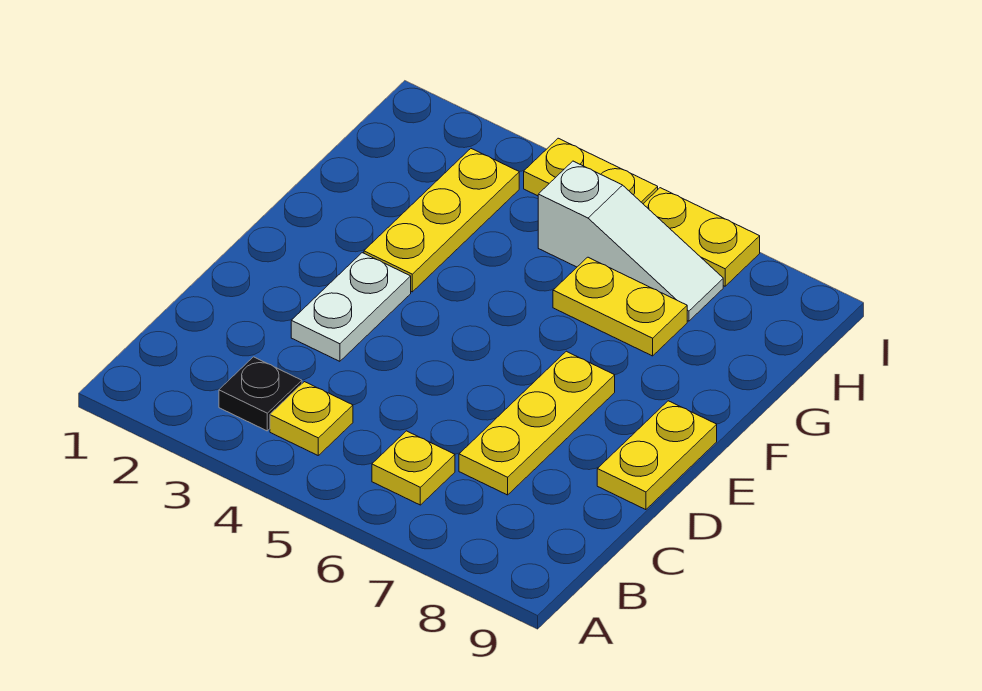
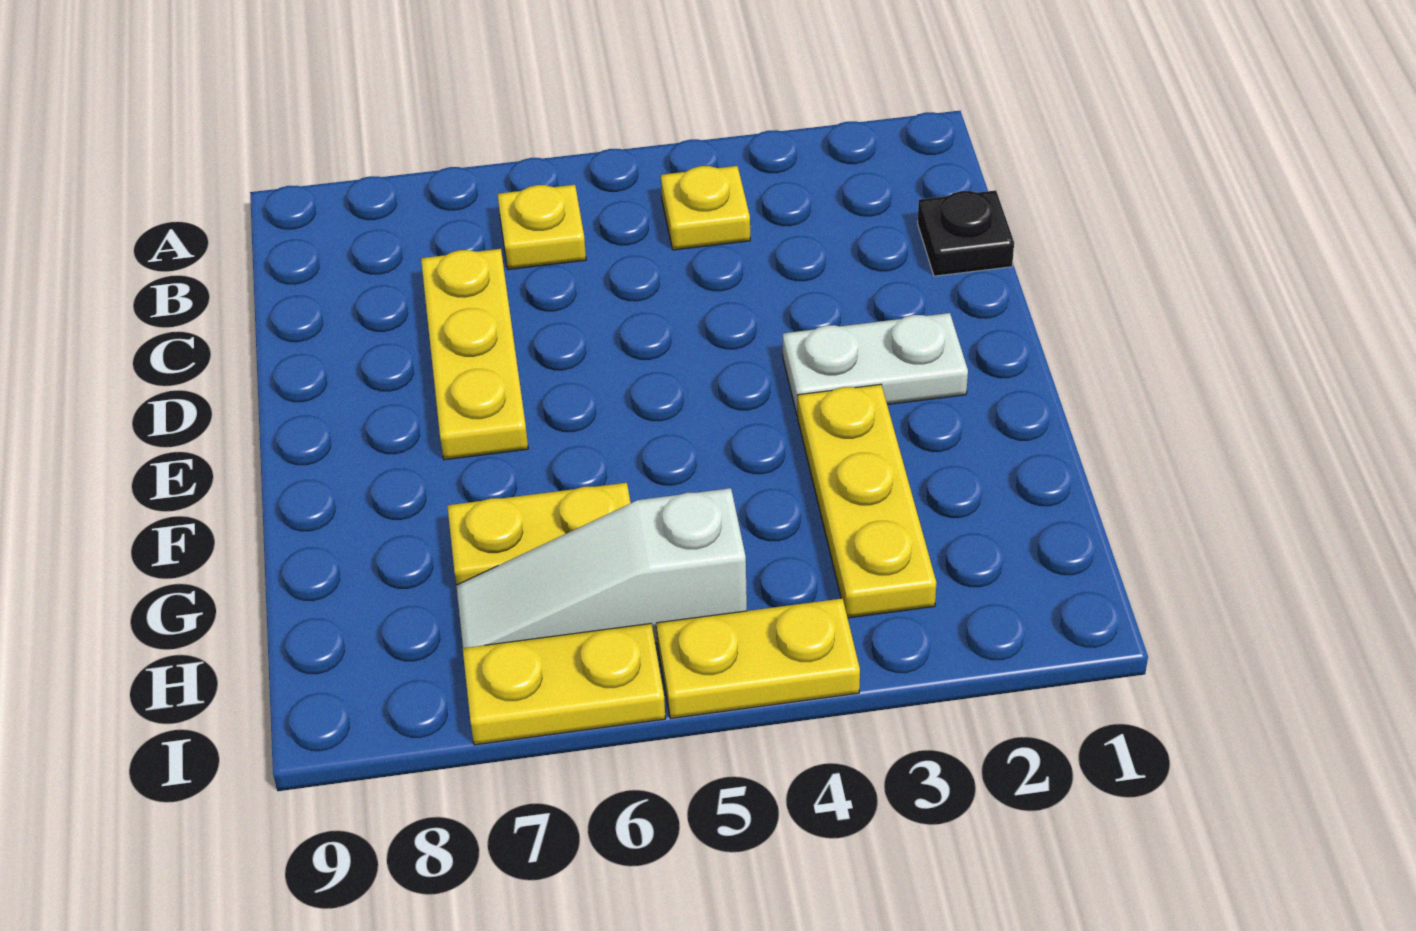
black 1x1 plate [219,357,302,431] -> black 1x1 plate moved to [918,190,1014,276]
white 1x2 plate [291,253,411,361] -> white 1x2 plate turned to [783,313,968,416]
yellow 1x2 plate [597,401,717,510] -> none

